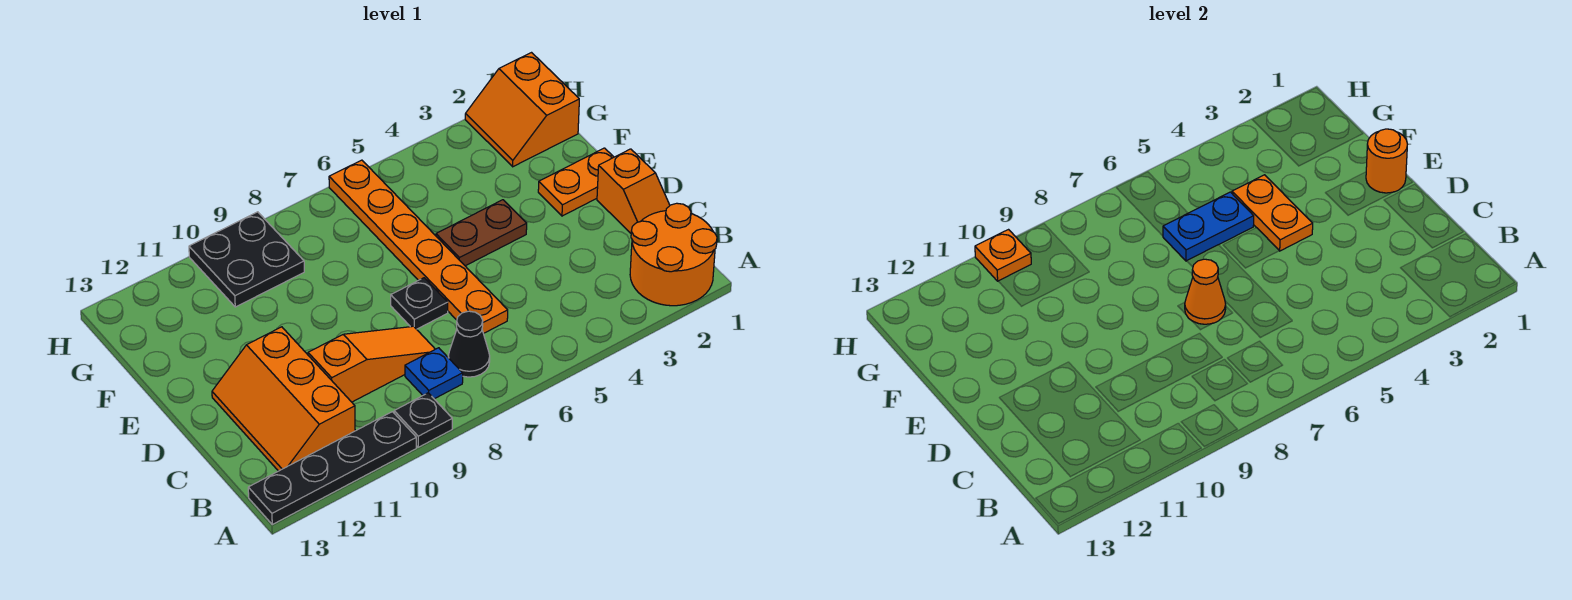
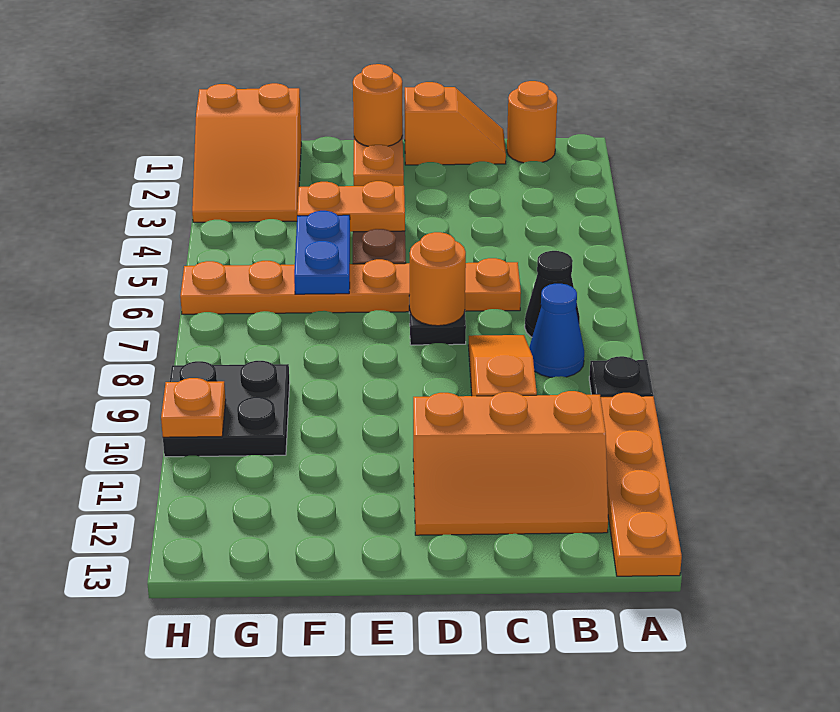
orange 2x2 round brick [630,203,717,306] -> orange 1x1 round brick [507,81,557,163]
black 1x4 plate [248,412,416,524] -> orange 1x4 plate [601,393,682,576]
blue 1x1 plate [405,348,463,399] -> blue 1x1 cone [529,284,584,377]
orange 1x1 cone [1185,259,1226,324] -> orange 1x1 round brick [409,232,466,326]
orange 2x2 slope [465,53,579,167] -> orange 2x3 slope [192,83,301,222]

